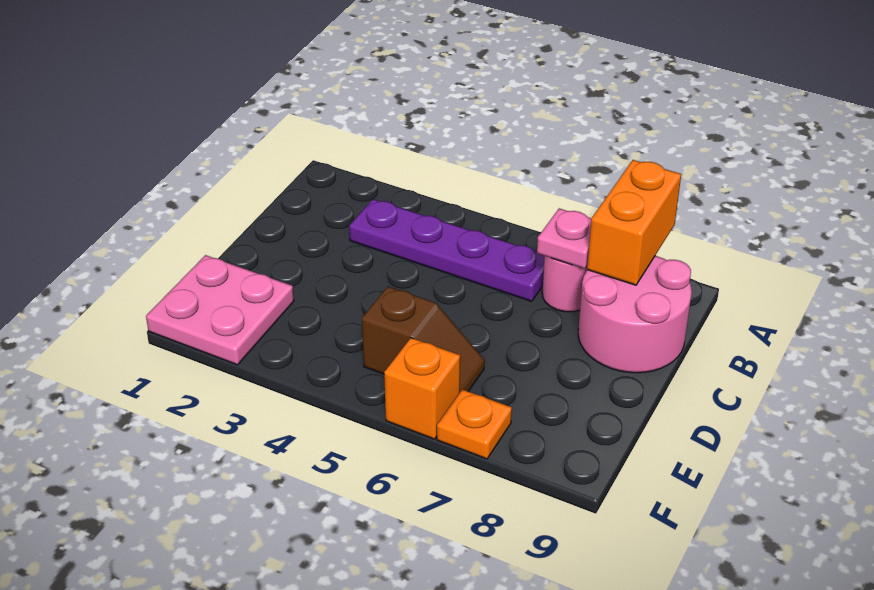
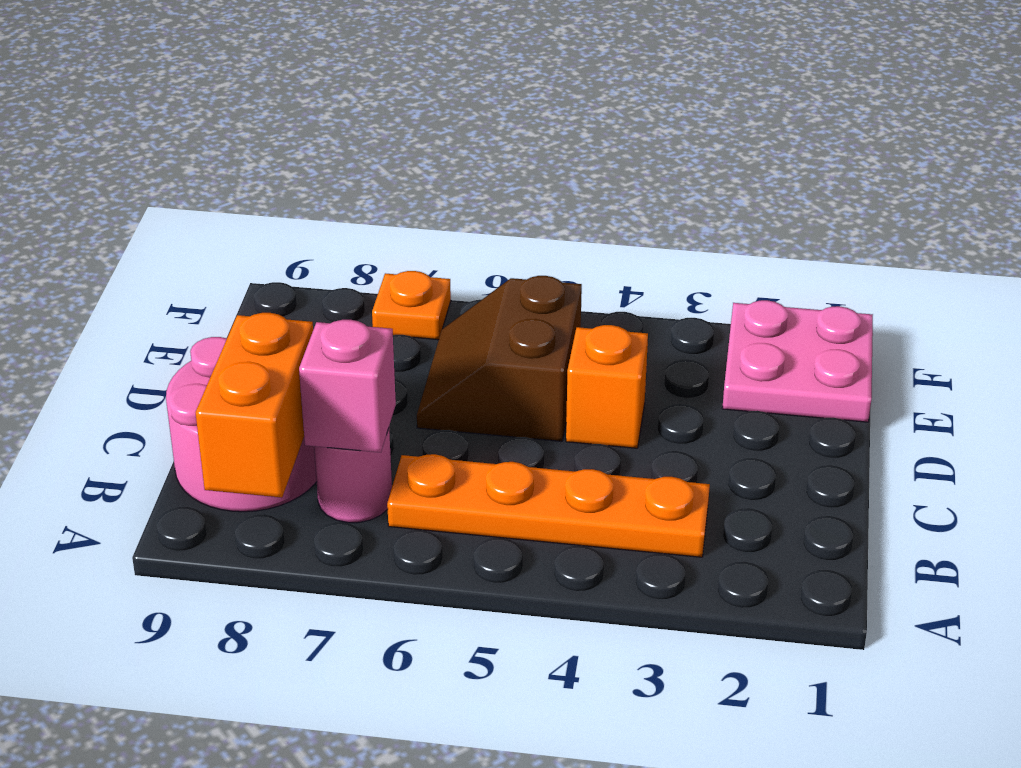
purple 1x4 plate [349,199,545,301] -> orange 1x4 plate [387,454,710,557]
pink 1x1 plate [537,208,591,269] -> pink 1x1 brick [299,320,396,452]
brown 1x2 slope [362,287,485,392] -> brown 2x2 slope [417,276,582,441]
orange 1x1 brick [384,338,460,439] -> orange 1x1 brick moved to [566,325,648,448]

